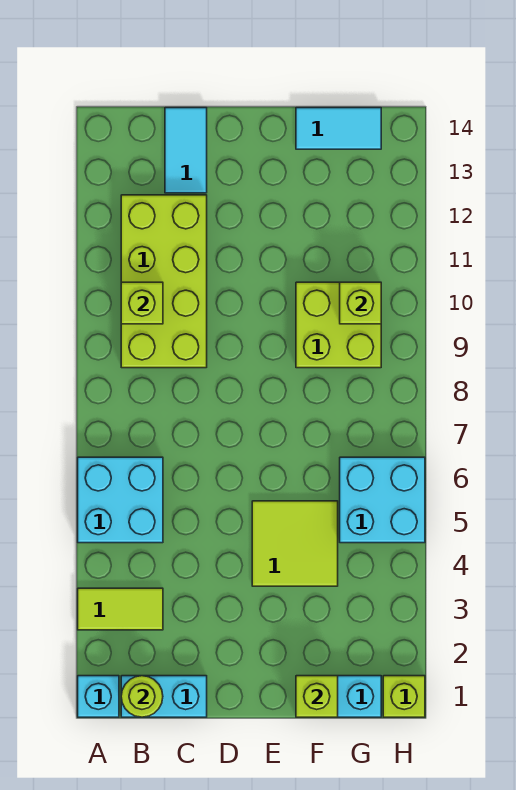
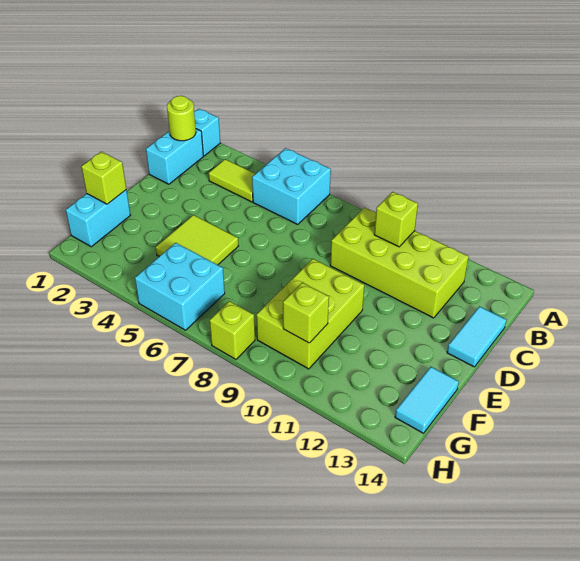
lime 1x2 tile [78,588,163,630] -> lime 1x2 tile turned to [209,159,255,202]
cyan 1x2 tile [165,108,207,193] -> cyan 1x2 tile turned to [447,306,506,367]
lime 2x2 brick [296,282,381,368] -> lime 2x3 brick [256,259,364,369]
lime 1x1 brick [383,676,425,717] -> lime 1x1 brick moved to [210,301,255,359]

